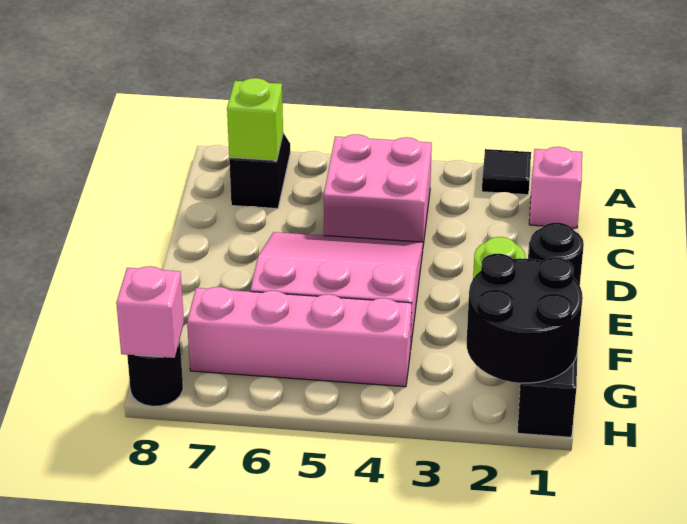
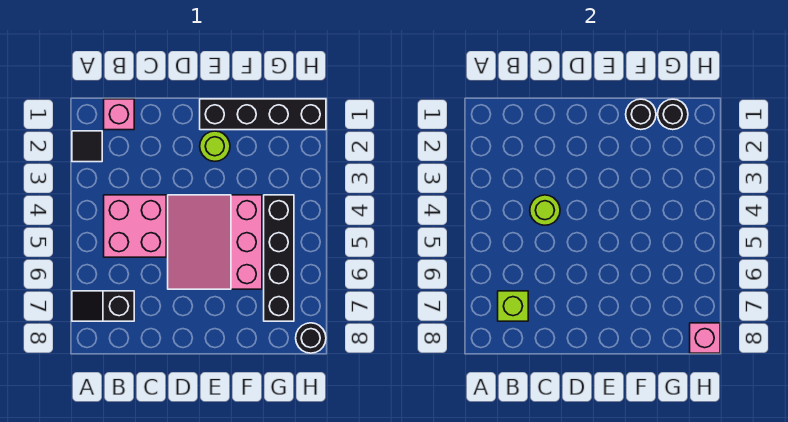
none -> lime 1x1 round brick [530,195,560,225]
black 2x2 round brick [467,254,583,383] -> black 1x1 round brick [658,99,688,130]
pink 1x4 brick [187,287,412,387] -> black 1x4 brick [264,195,294,321]

